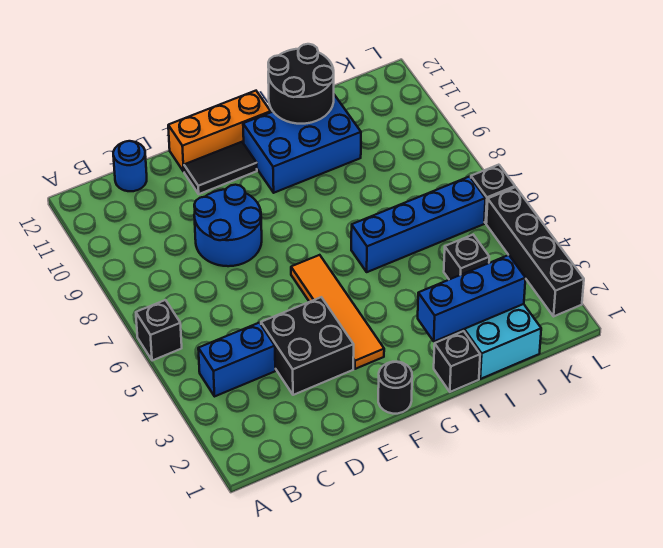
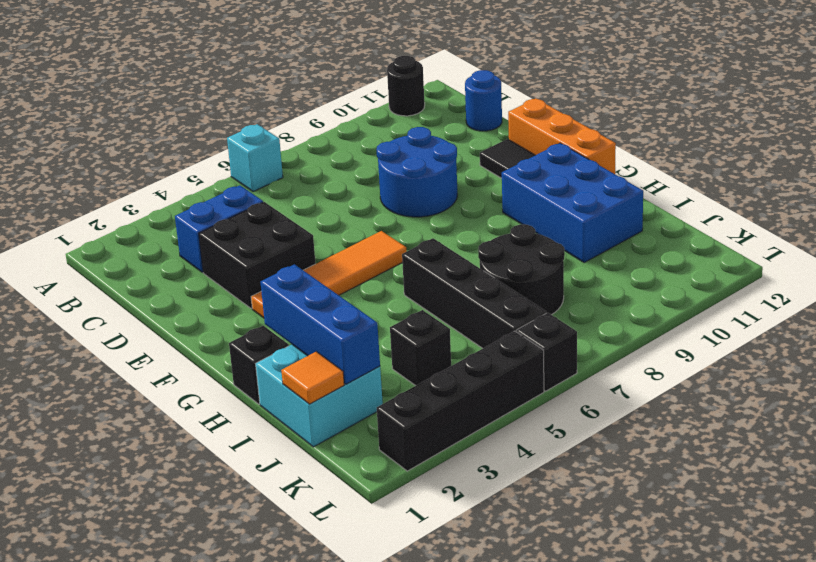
black 1x1 brick [136,300,182,361] -> cyan 1x1 brick [227,124,283,192]
blue 1x2 brick [198,323,275,396] -> blue 1x2 brick turned to [175,185,263,272]
black 1x1 round brick [378,362,412,414] -> black 1x1 round brick moved to [387,56,425,116]
blue 1x4 brick [351,177,485,272] -> black 1x4 brick [402,238,546,348]
black 2x2 round brick [268,44,334,124] -> black 2x2 round brick moved to [478,224,565,315]
none -> orange 1x1 tile [281,352,344,404]

